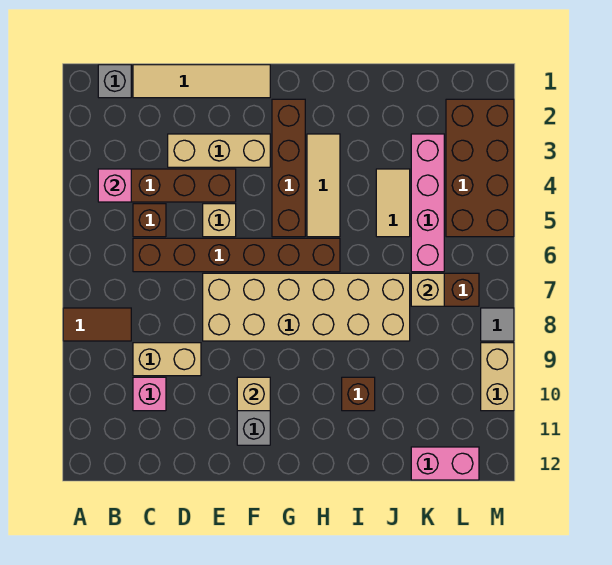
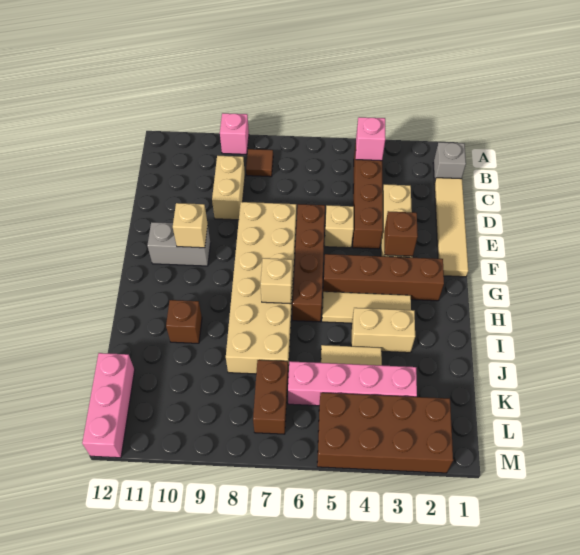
brown 1x2 tile [63,308,131,341] -> brown 1x1 tile [246,149,273,177]
brown 1x1 brick [133,204,166,237] -> brown 1x1 brick moved to [384,211,418,256]
brown 1x6 brick [133,238,340,272] -> brown 1x4 brick [292,204,325,322]
pink 1x1 brick [133,377,166,411] -> pink 1x1 brick moved to [220,113,249,154]
tan 1x1 brick [411,273,444,306] -> tan 1x1 brick moved to [261,258,292,304]
pink 1x2 brick [411,447,479,480] -> pink 1x3 brick [82,353,135,458]
grey 1x1 tile [481,308,514,341] -> none
tan 1x2 brick [481,343,514,411] -> tan 1x2 brick moved to [351,308,415,353]

